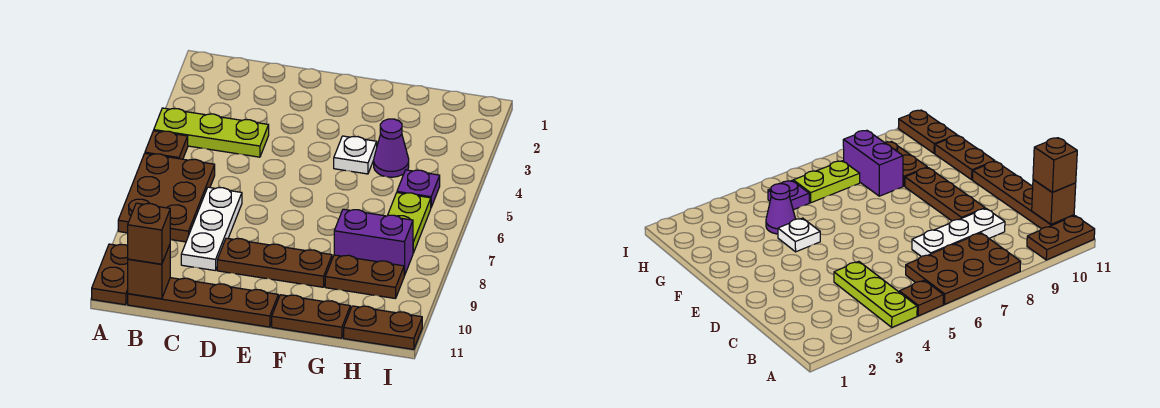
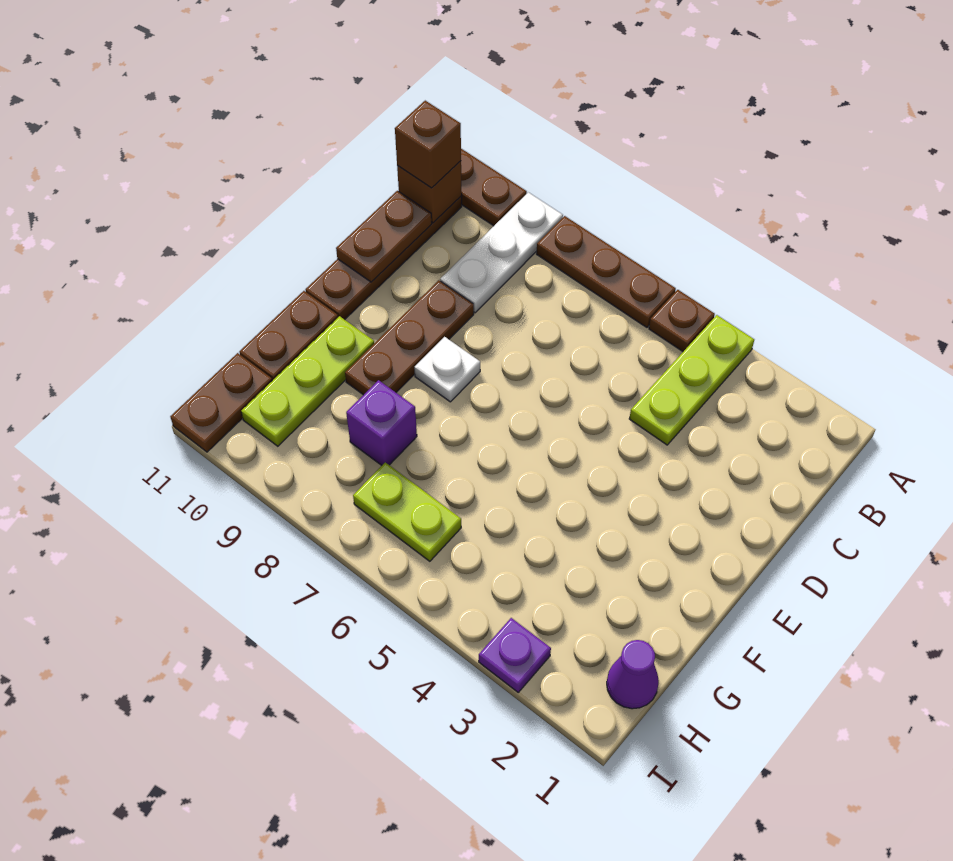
brown 2x3 plate [118,153,215,242] -> brown 1x3 plate [537,216,676,327]
white 1x3 plate [181,187,242,271] -> white 1x3 plate turned to [440,192,563,313]
white 1x1 plate [334,136,377,174] -> white 1x1 plate moved to [414,337,480,402]
none -> lime 1x3 plate [241,316,374,446]
purple 1x1 cone [374,119,409,177] -> purple 1x1 cone moved to [607,640,659,709]
purple 1x2 brick [334,209,413,276] -> purple 1x1 brick [346,380,417,465]
brown 1x2 plate [325,255,404,299] -> brown 1x2 plate moved to [336,191,432,282]
purple 1x1 plate [397,170,440,207] -> purple 1x1 plate moved to [479,618,551,692]

